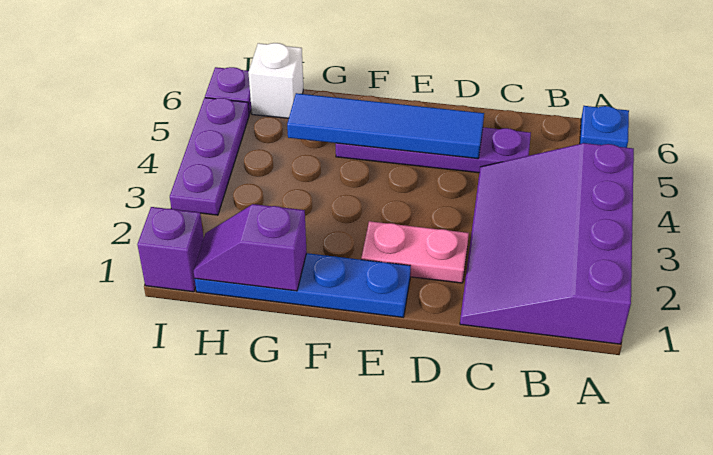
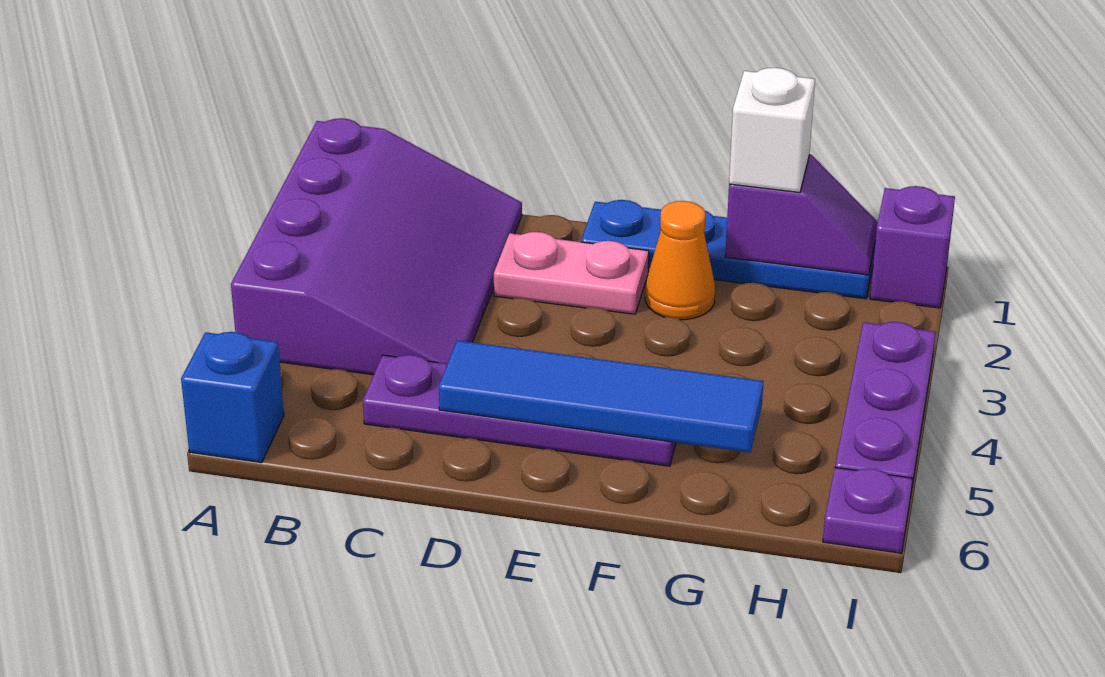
blue 1x1 plate [580,106,629,148] -> blue 1x1 brick [181,332,284,463]
none -> orange 1x1 cone [645,201,715,320]
white 1x1 brick [248,43,303,118] -> white 1x1 brick moved to [729,68,815,193]

